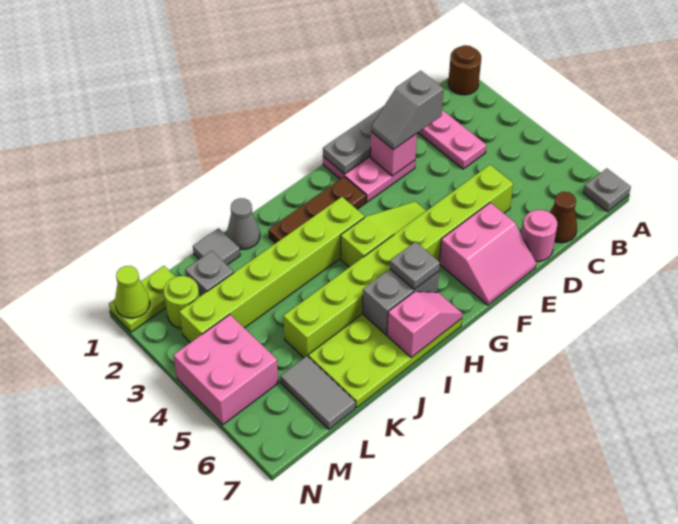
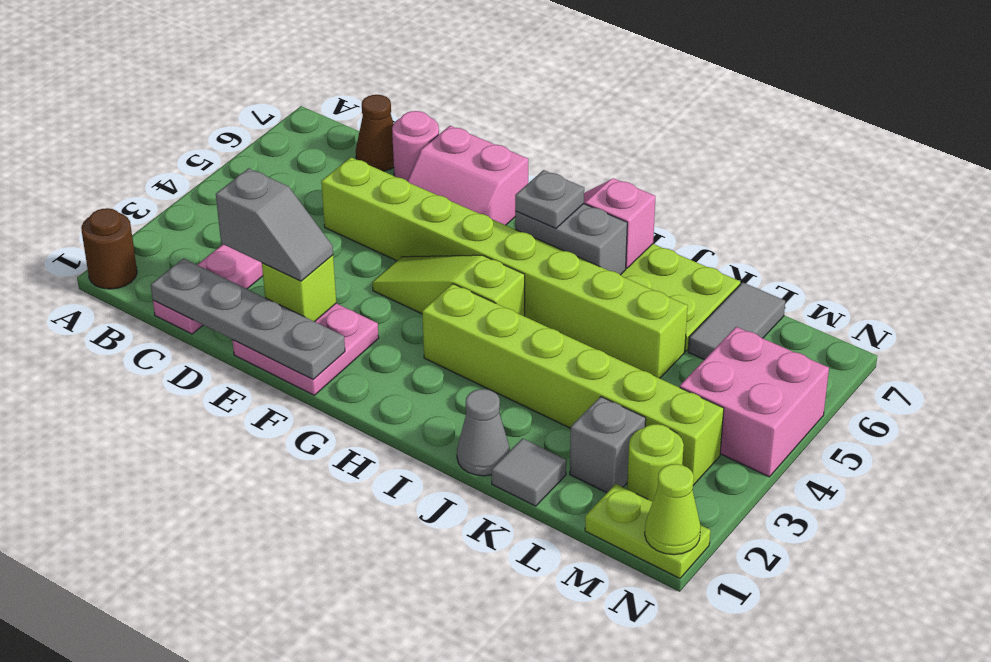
grey 1x1 plate [584,168,631,211] -> none
pink 1x1 brick [370,132,417,176] -> lime 1x1 brick [262,255,336,322]
pink 2x2 slope [439,203,536,305] -> pink 2x2 slope turned to [407,126,528,225]
brown 1x3 plate [269,177,366,243] -> none

